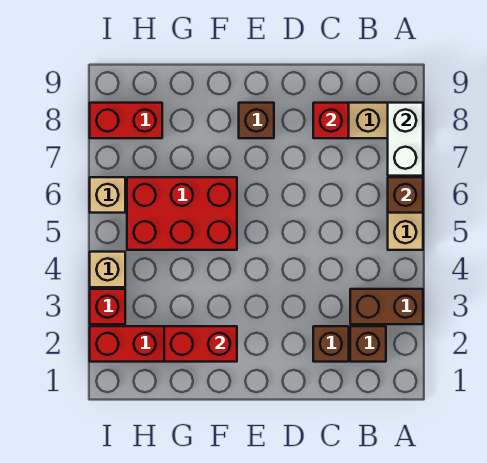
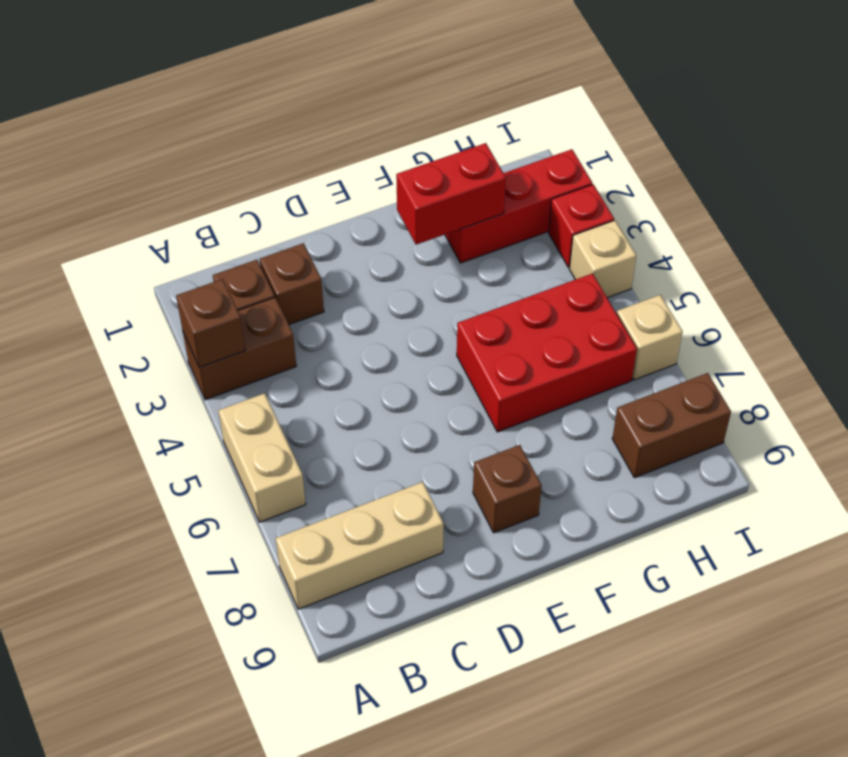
brown 1x1 brick [388,177,423,213] -> brown 1x1 brick moved to [176,279,245,367]
white 1x2 brick [388,103,423,176] -> none
red 1x1 brick [313,103,349,138] -> none
red 1x2 brick [90,103,162,138] -> brown 1x2 brick [612,373,731,478]

